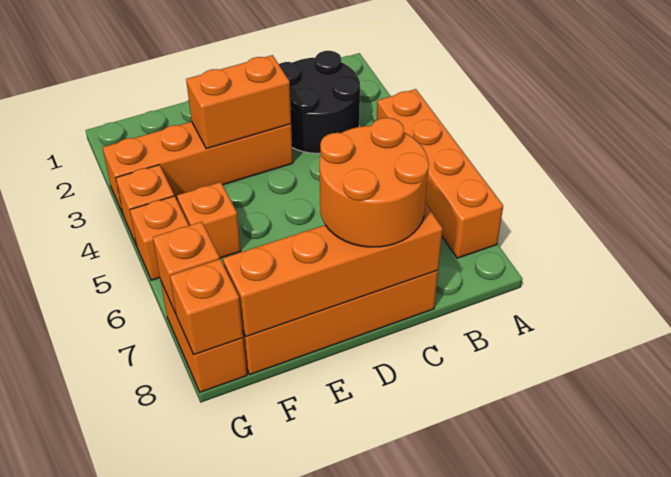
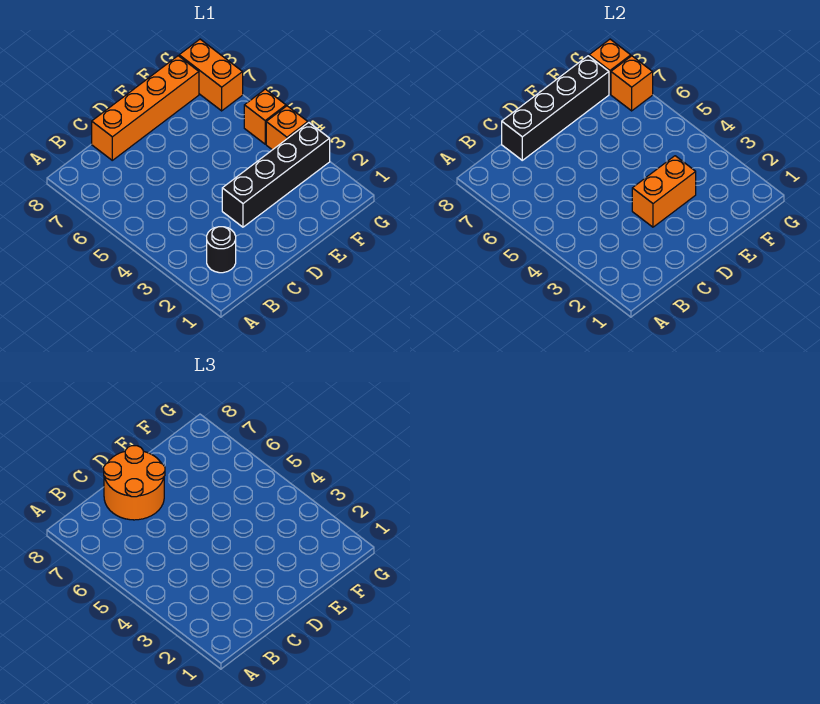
orange 1x4 brick [377,89,503,258] -> none
black 2x2 round brick [279,51,360,153] -> black 1x1 round brick [207,227,236,273]
orange 1x4 brick [223,203,443,337] -> black 1x4 brick [502,56,609,160]
orange 1x4 brick [102,122,293,213] -> black 1x4 brick [222,123,330,227]
orange 1x1 brick [177,182,241,258] -> none

